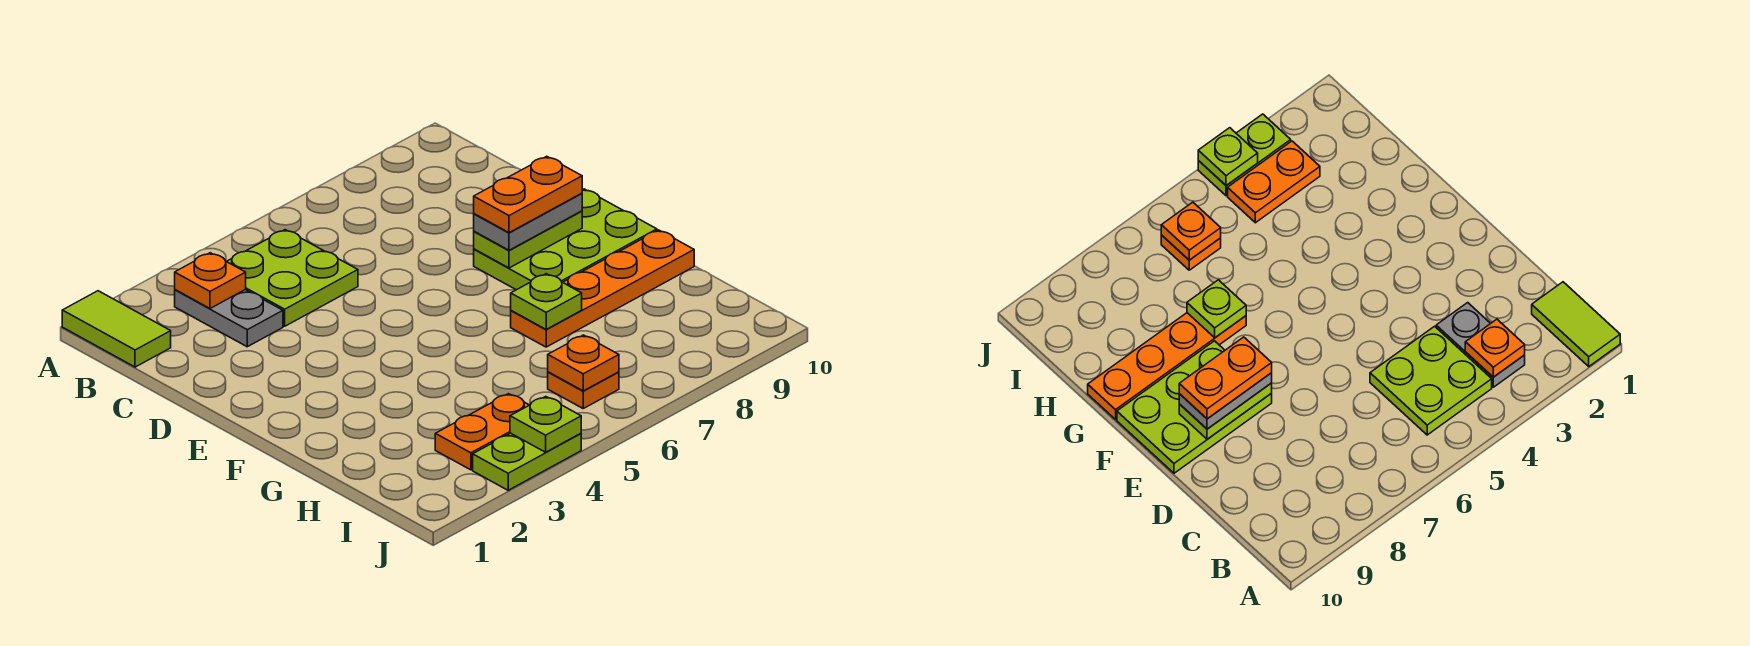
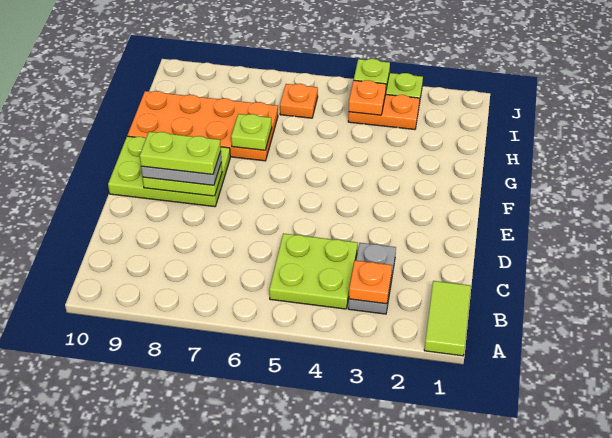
orange 1x2 plate [474,156,582,233] -> lime 1x2 plate [140,132,221,174]
orange 1x4 plate [511,230,694,347] -> orange 2x4 plate [127,91,278,161]
orange 1x1 plate [548,335,619,391] -> orange 1x1 plate moved to [349,80,386,115]

